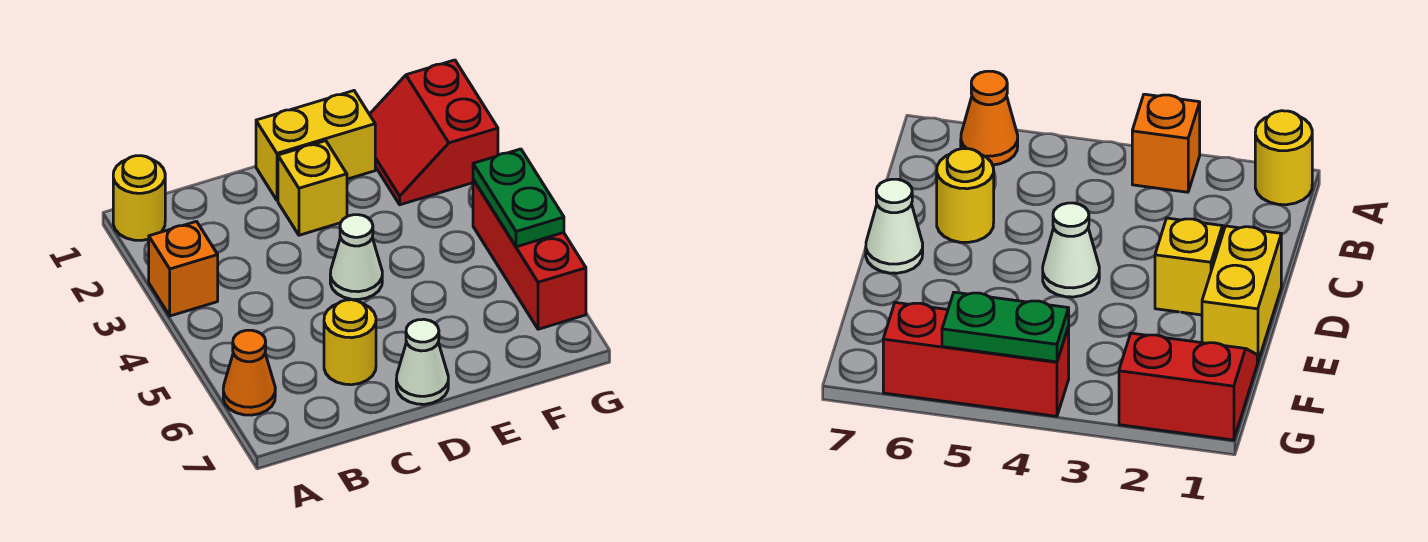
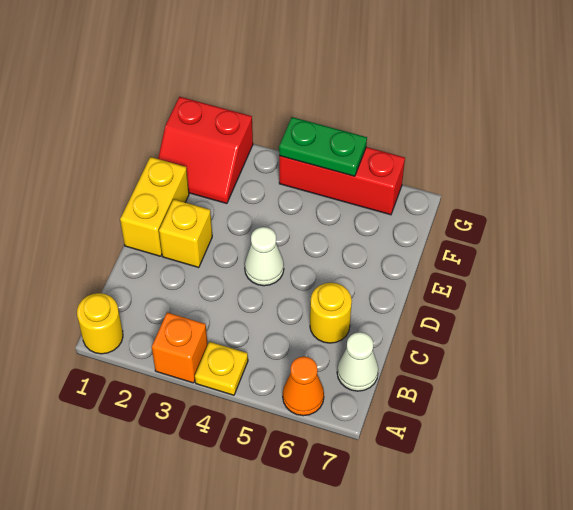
none -> yellow 1x1 plate [195,342,248,395]
white 1x1 cone [396,319,448,404] -> white 1x1 cone moved to [337,332,378,391]

